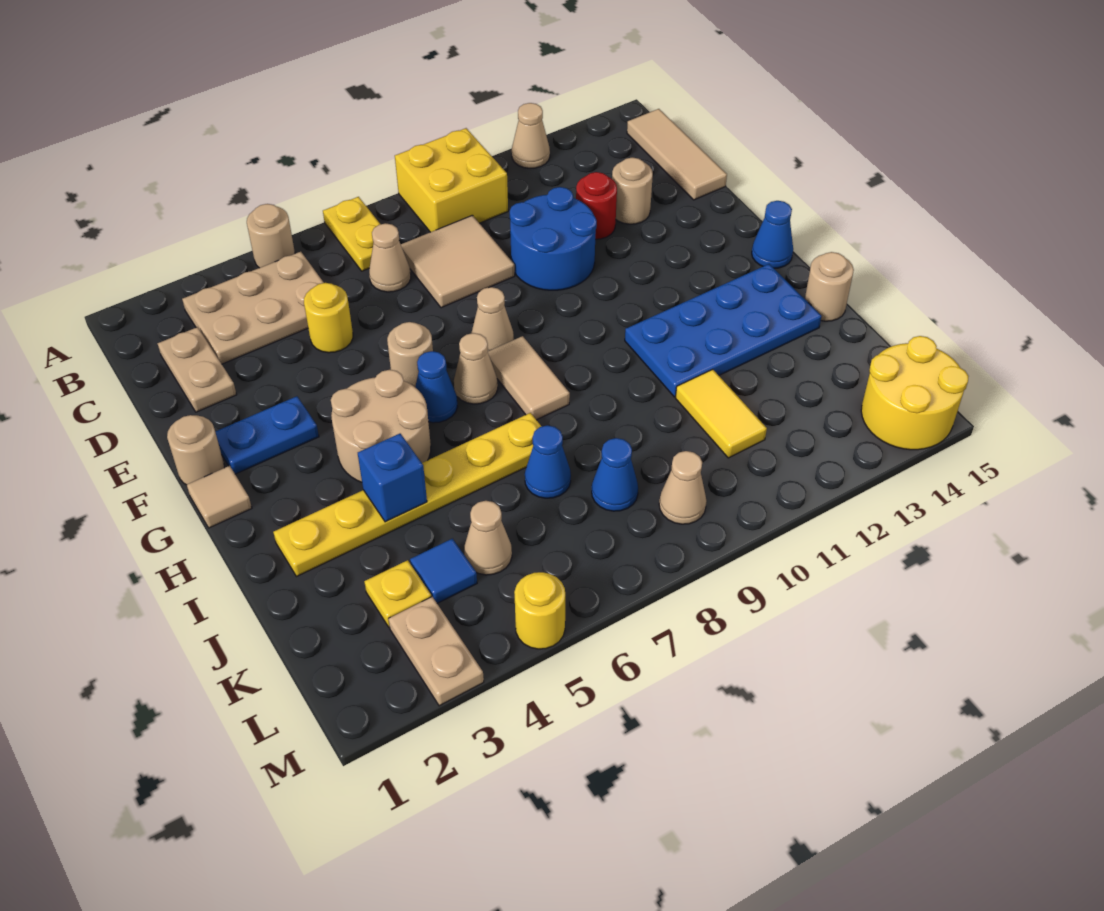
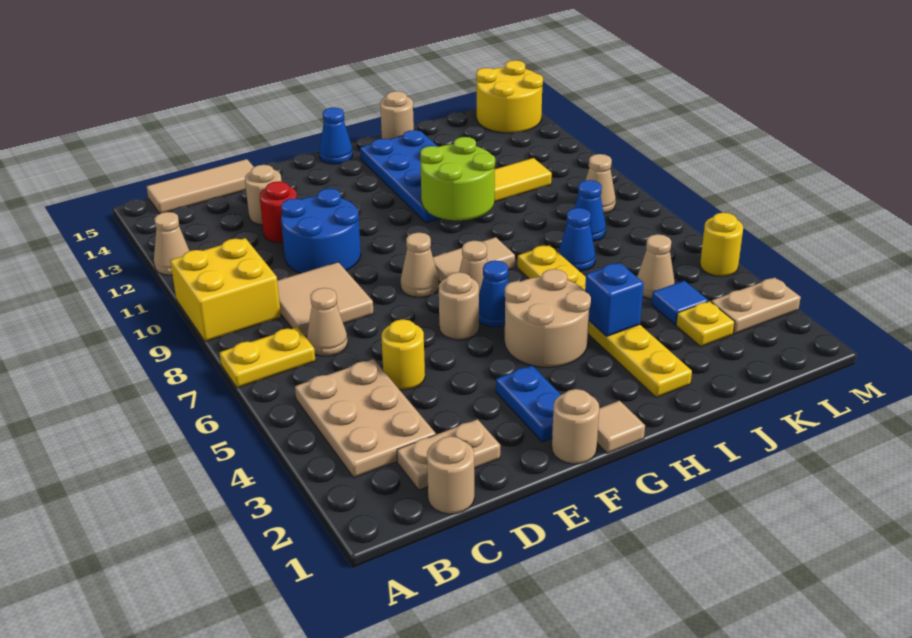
tan 1x1 round brick [247,204,295,268] -> tan 1x1 round brick moved to [427,436,474,514]
none -> lime 2x2 round brick [420,137,495,220]

